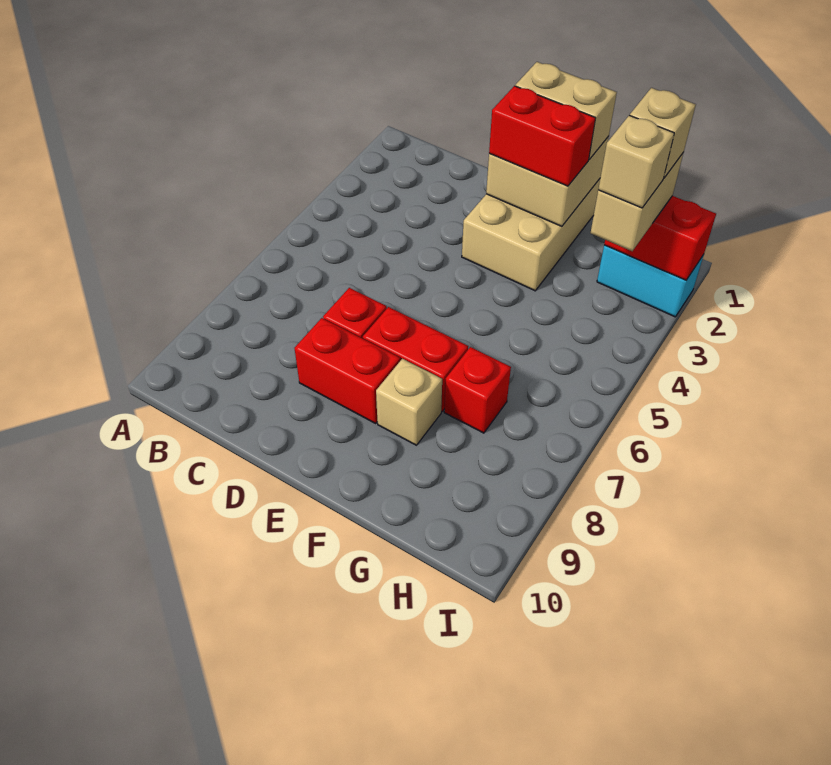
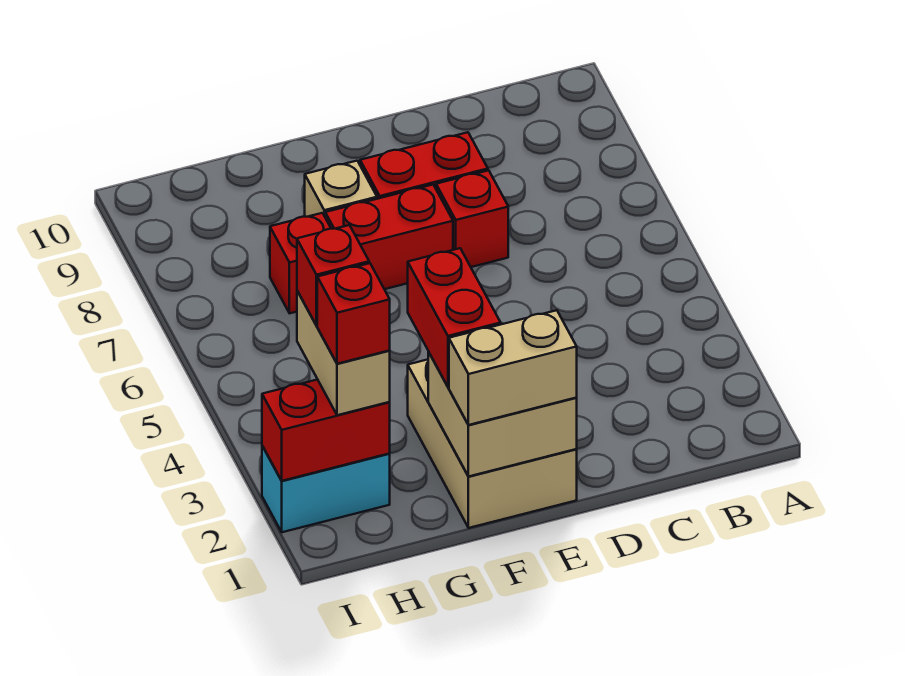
red 1x2 brick [489,86,595,186] -> red 1x2 brick turned to [408,248,501,387]
tan 1x1 brick [630,88,696,178] -> red 1x1 brick [317,263,390,364]
tan 1x1 brick [598,115,674,208] -> red 1x1 brick [297,225,369,326]

